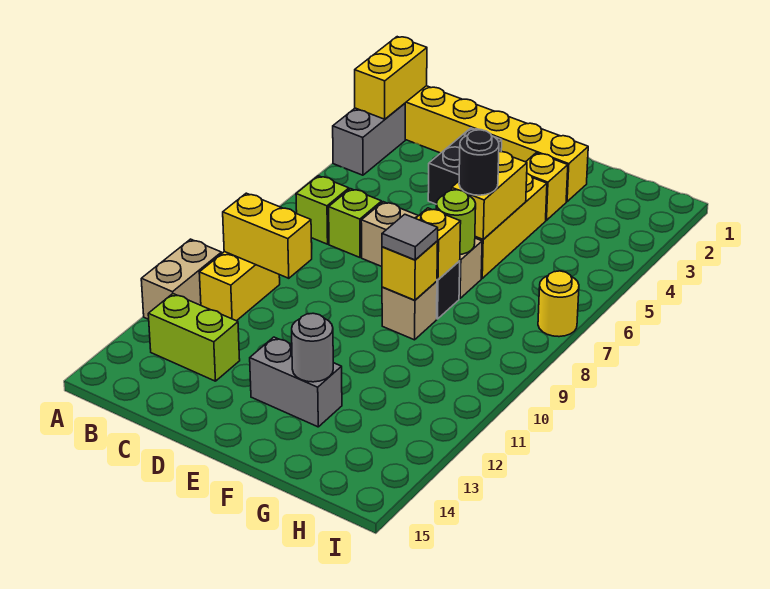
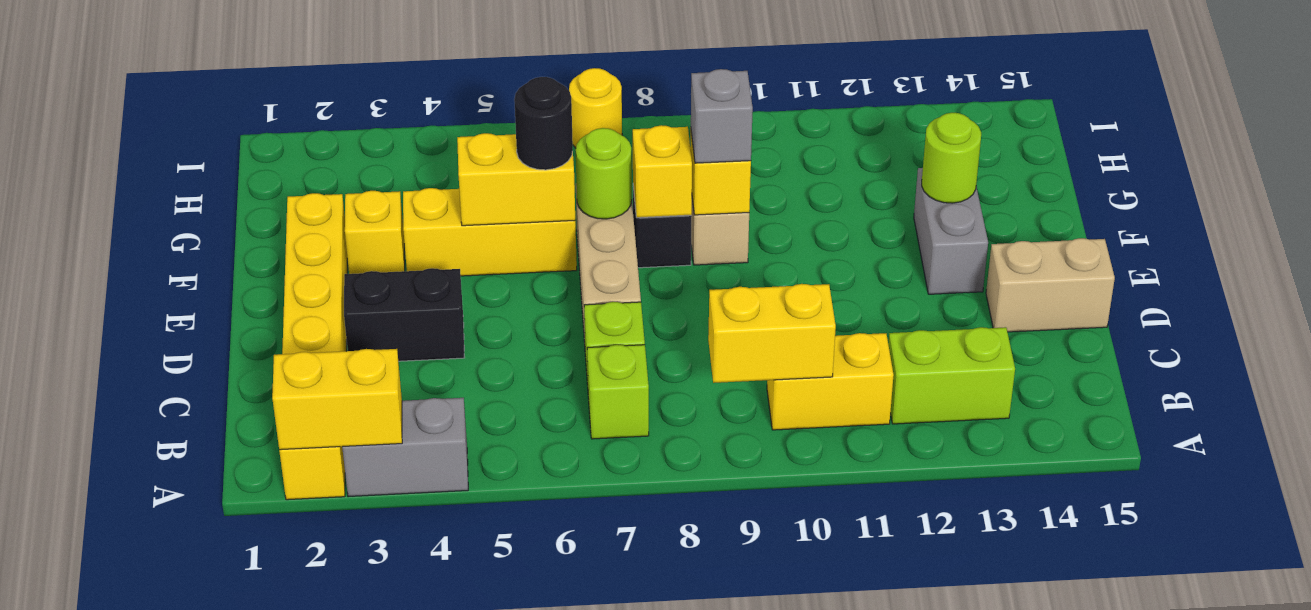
tan 1x2 brick [141,239,222,319] -> tan 1x2 brick moved to [986,238,1115,332]
yellow 1x2 brick [223,193,312,278] -> yellow 1x2 brick turned to [708,284,836,383]
lime 1x2 brick [148,294,240,381] -> lime 1x2 brick turned to [888,327,1015,424]
grey 1x1 tile [382,214,438,260] -> grey 1x1 brick [691,69,753,163]
grey 1x1 round brick [292,313,333,382] -> lime 1x1 round brick [922,113,981,203]

